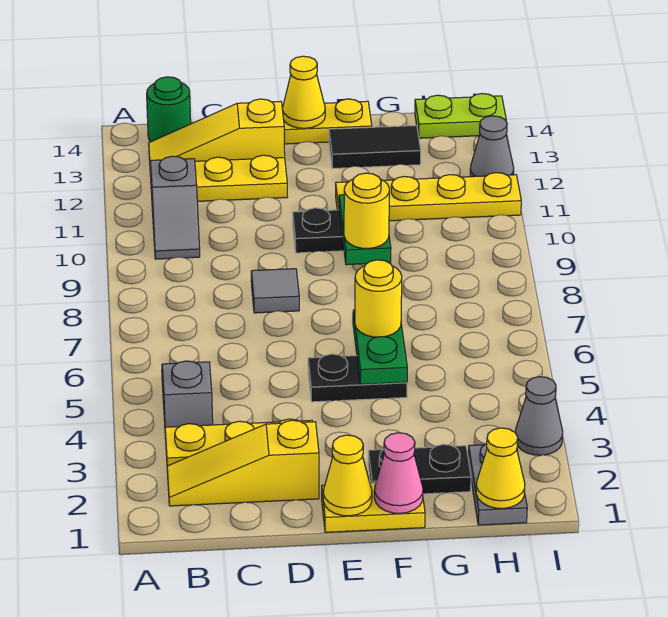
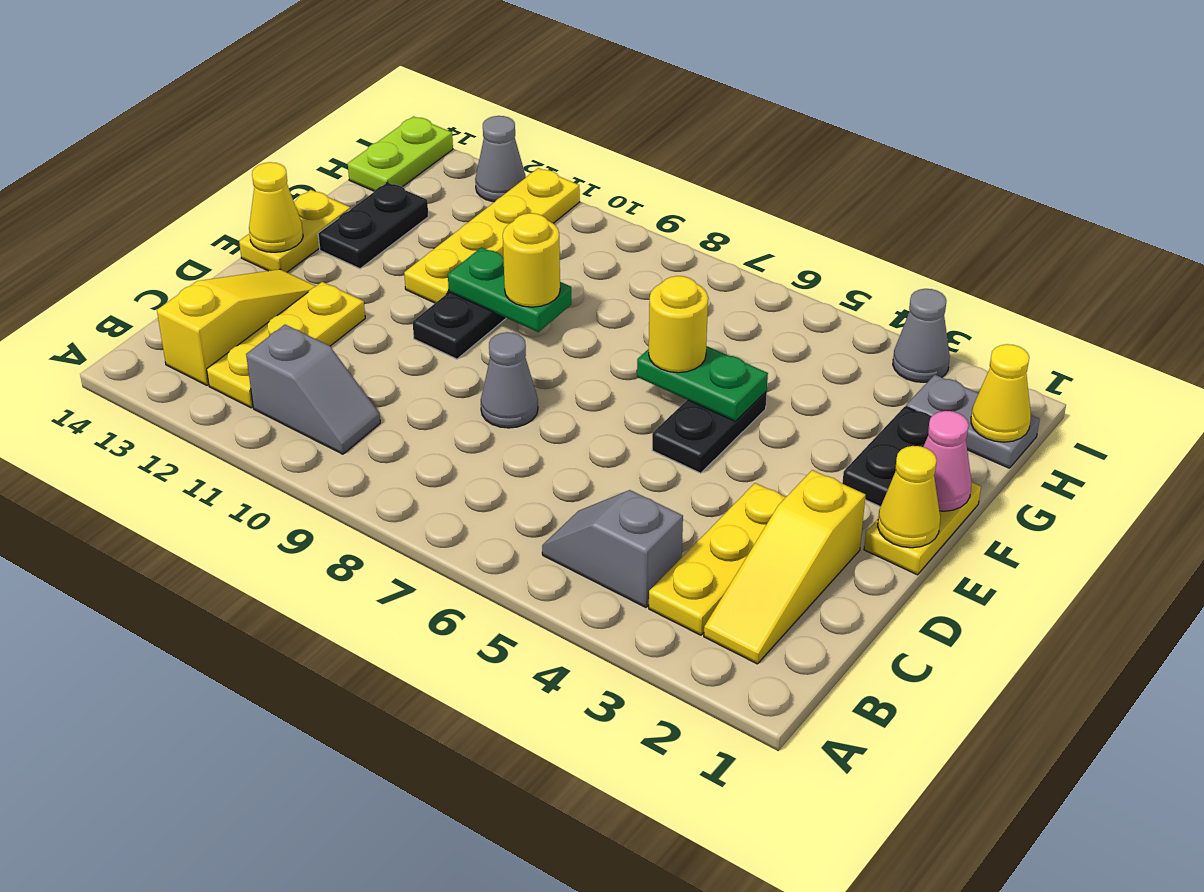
yellow 1x3 slope [149,99,285,163] -> yellow 1x3 slope turned to [157,269,316,385]
green 1x1 round brick [147,77,191,142] -> none
grey 1x1 tile [251,269,299,313] -> grey 1x1 cone [481,332,538,428]
black 1x2 tile [329,125,421,169] -> black 1x2 plate [318,182,428,269]

